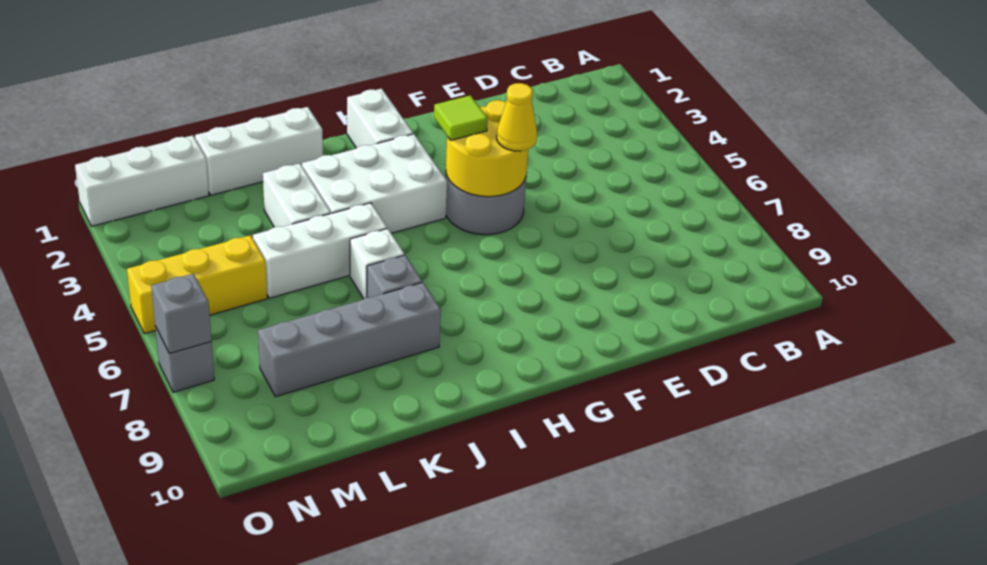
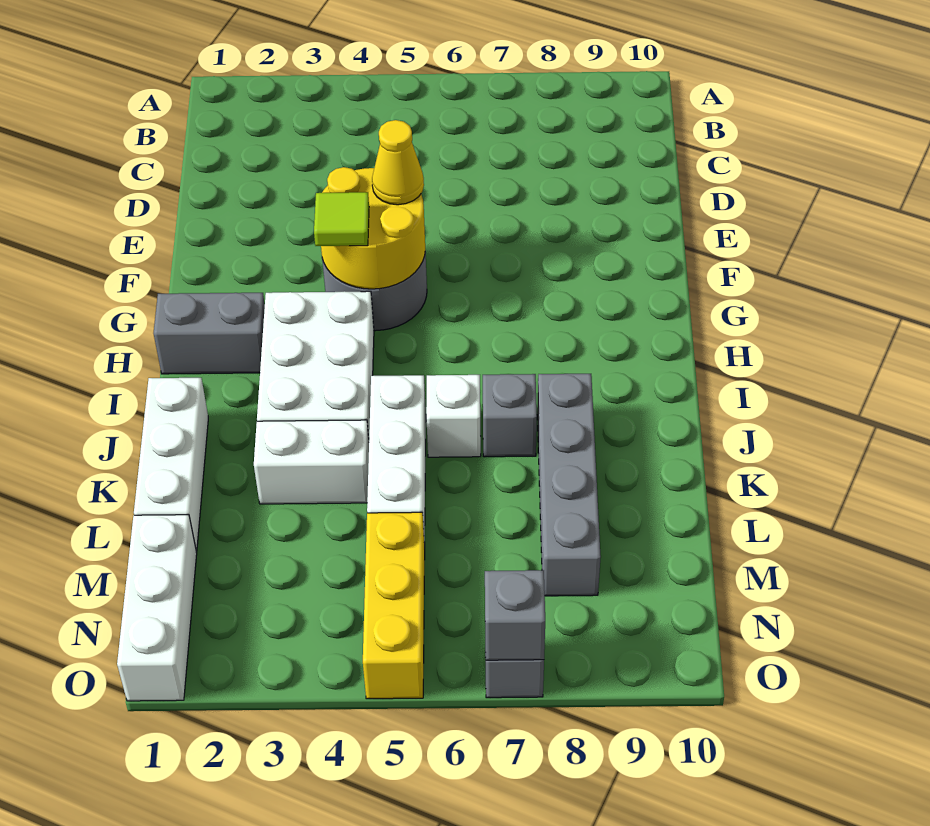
white 1x2 brick [347,89,413,148] -> grey 1x2 brick [154,293,265,374]

